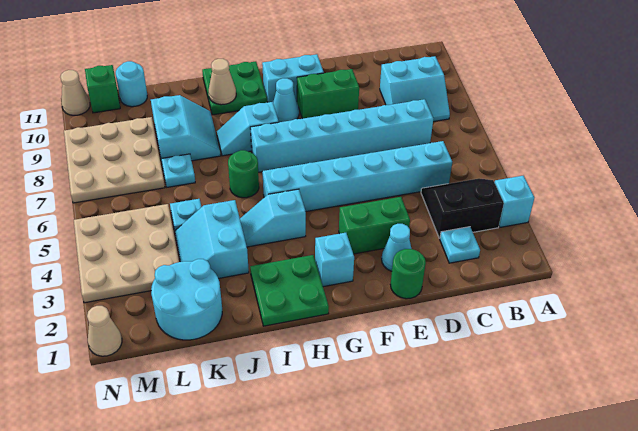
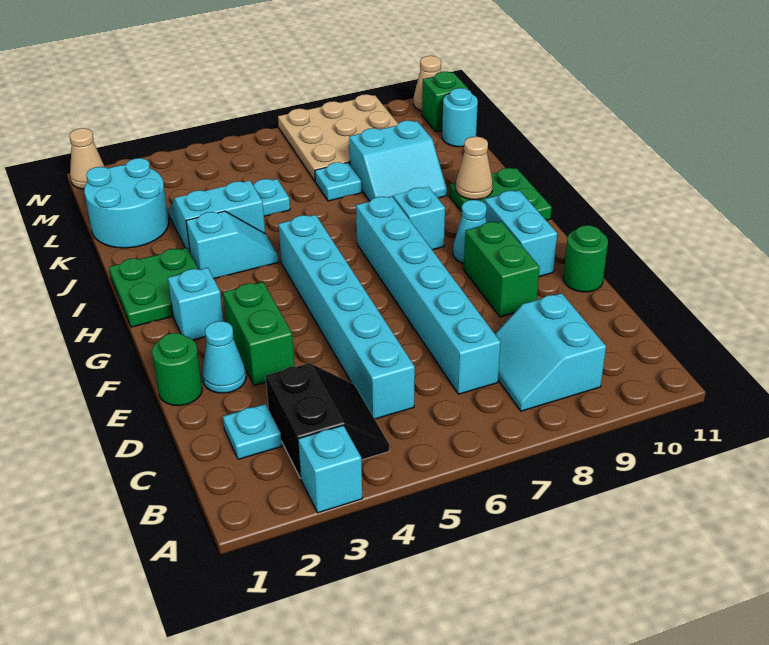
cyan 1x2 slope [240,189,306,247] -> cyan 1x2 slope turned to [186,211,279,279]
green 1x1 round brick [228,150,259,198] -> green 1x1 round brick moved to [563,225,608,292]
tan 3x3 plate [74,204,179,303] -> none

